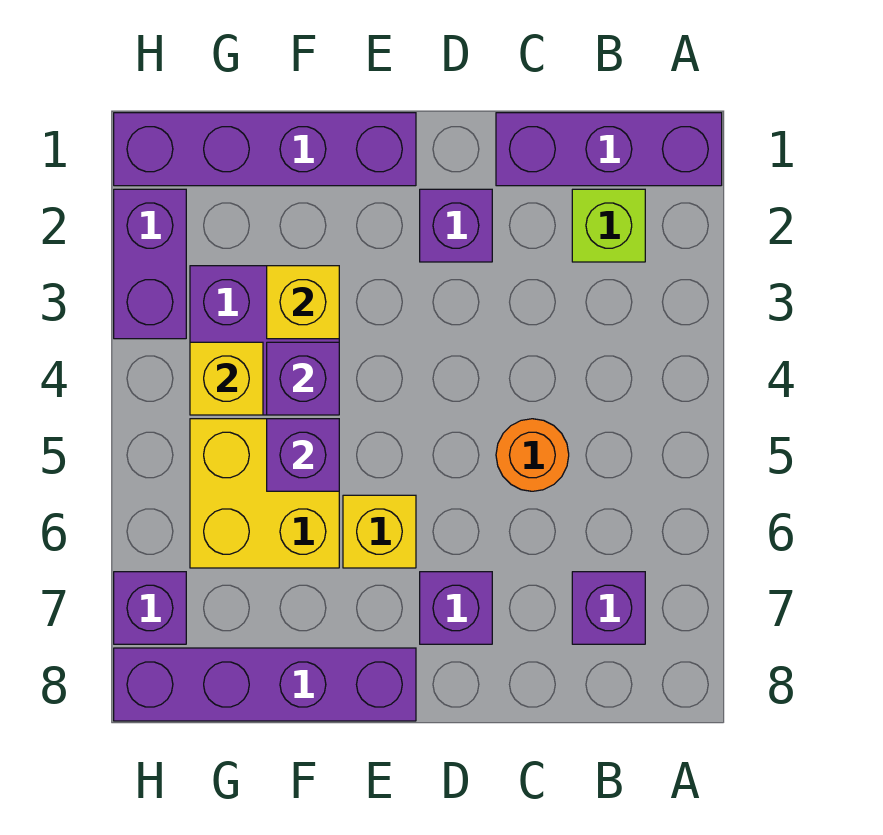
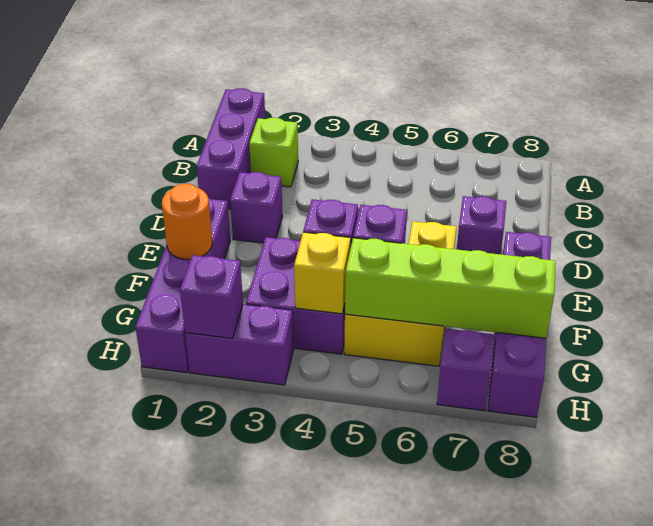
purple 1x1 brick [572,572,645,644] -> purple 1x1 brick moved to [180,255,243,338]
orange 1x1 round brick [496,419,569,491] -> orange 1x1 round brick moved to [162,184,212,259]
yellow 1x1 brick [267,266,339,339] -> none
none -> lime 1x4 brick [345,238,556,338]

